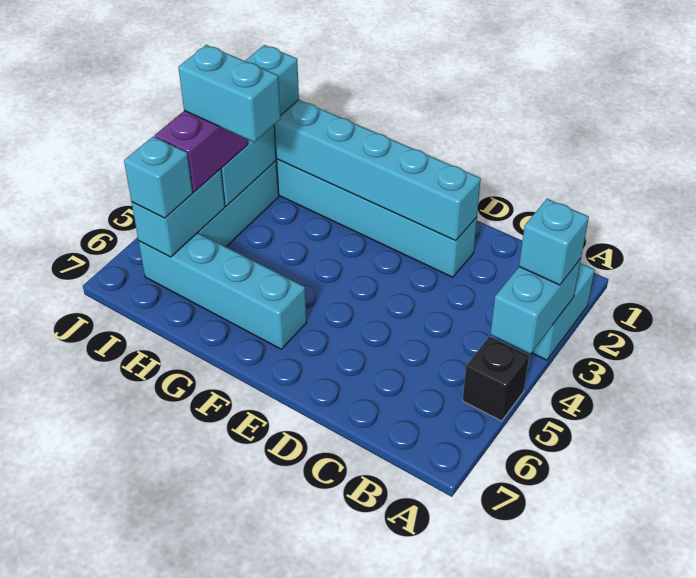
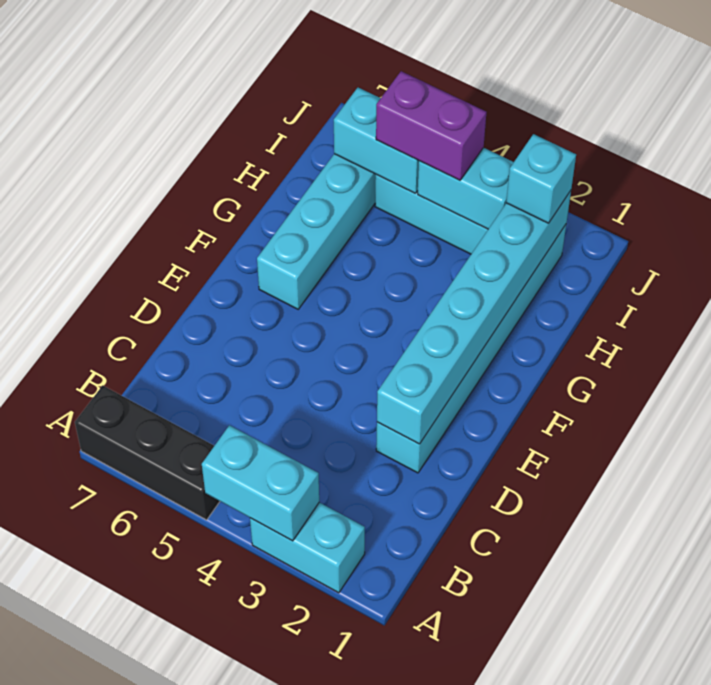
cyan 1x1 brick [519,199,589,285] -> none
black 1x1 brick [463,337,529,421] -> black 1x3 brick [75,385,220,520]
cyan 1x2 brick [178,45,281,142] -> none
cyan 1x1 brick [124,136,193,218] -> none

